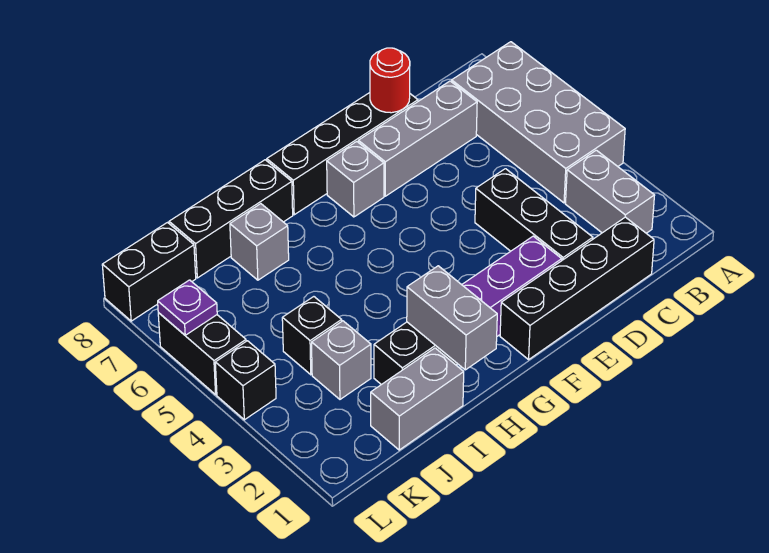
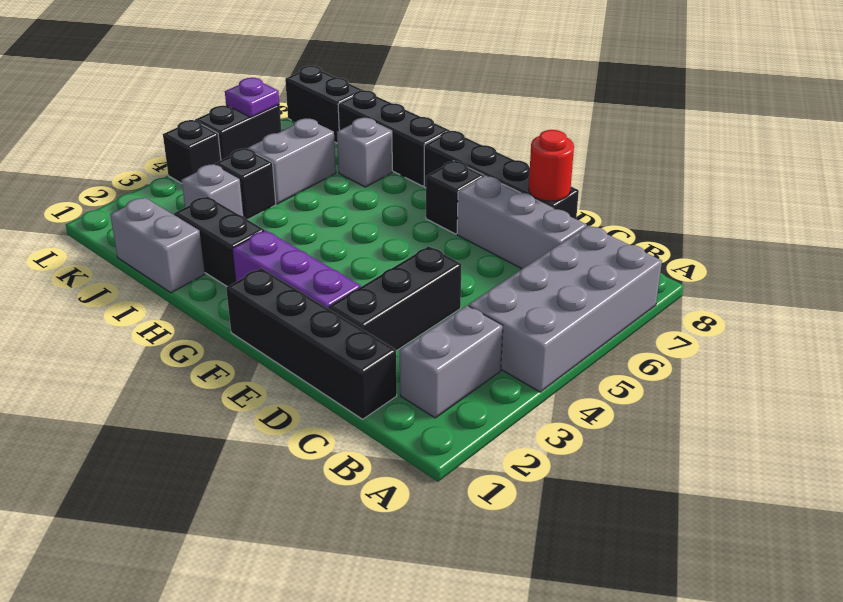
grey 1x1 brick [327,142,384,217] -> black 1x1 brick [426,161,484,234]
grey 1x2 brick [407,266,497,370] -> grey 1x2 brick moved to [248,118,336,204]

